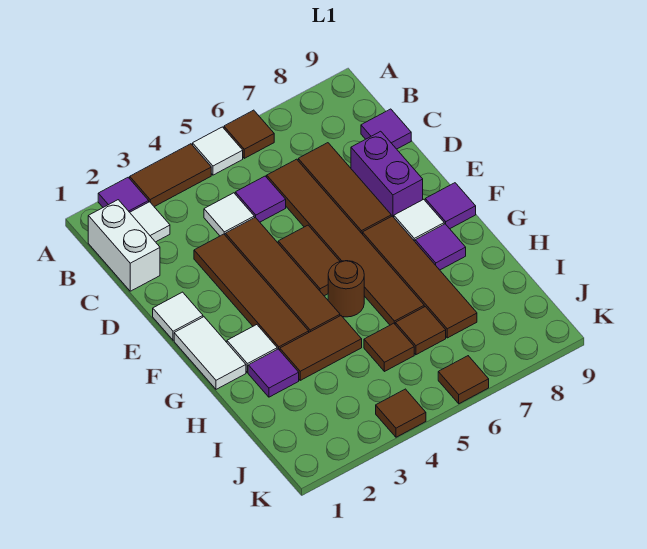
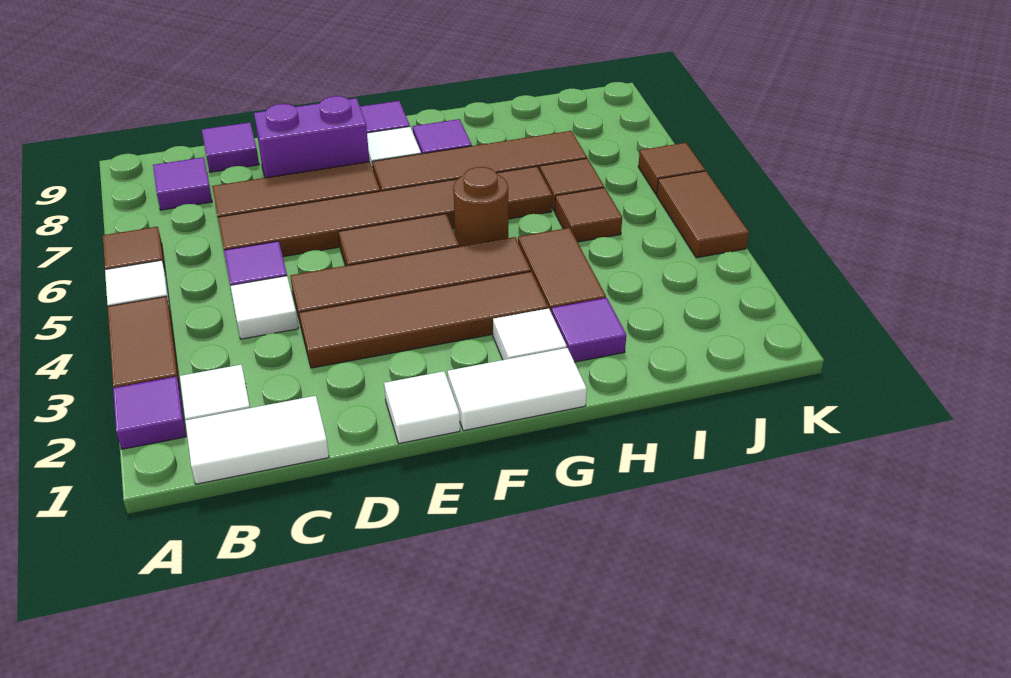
white 1x2 brick [88,200,160,291] -> white 1x2 tile [185,396,329,484]
none -> purple 1x1 tile [153,157,212,210]
brown 1x1 tile [376,389,426,437] -> brown 1x2 tile [657,171,749,258]

